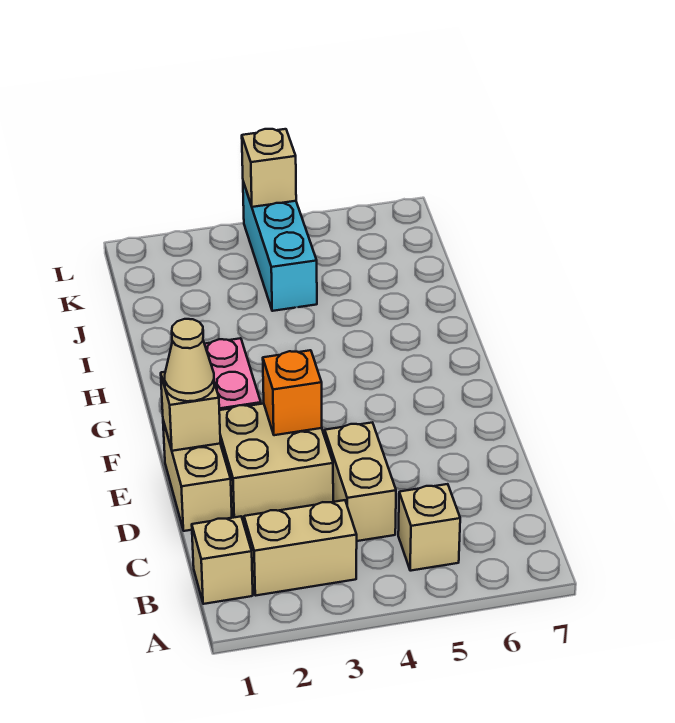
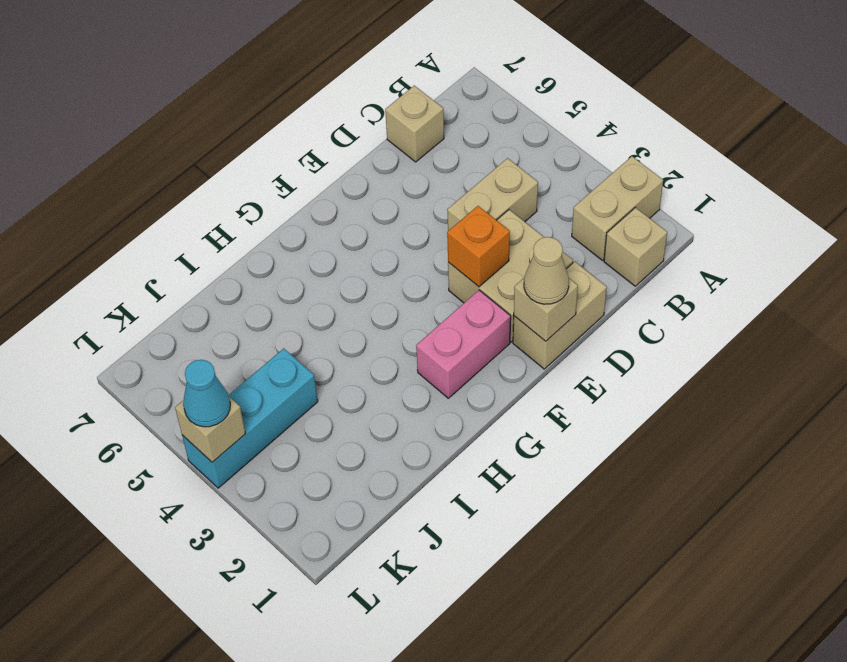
tan 1x2 brick [244,500,357,596] -> tan 1x2 brick turned to [572,156,663,260]
tan 1x1 brick [398,484,460,571] -> tan 1x1 brick moved to [385,86,444,162]
none -> cyan 1x1 cone [183,360,230,427]

